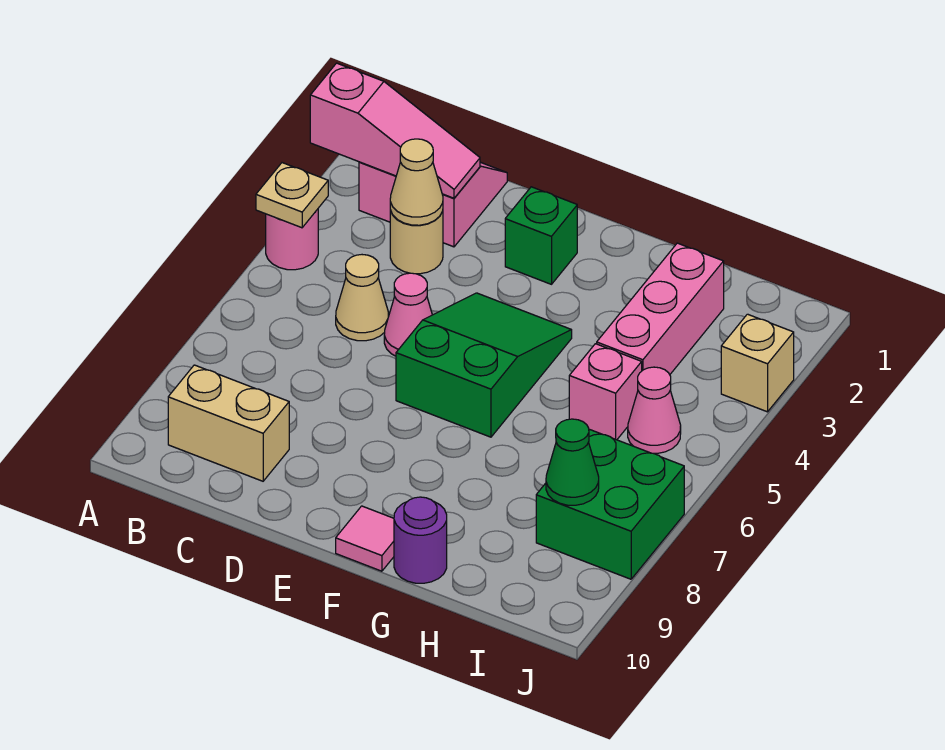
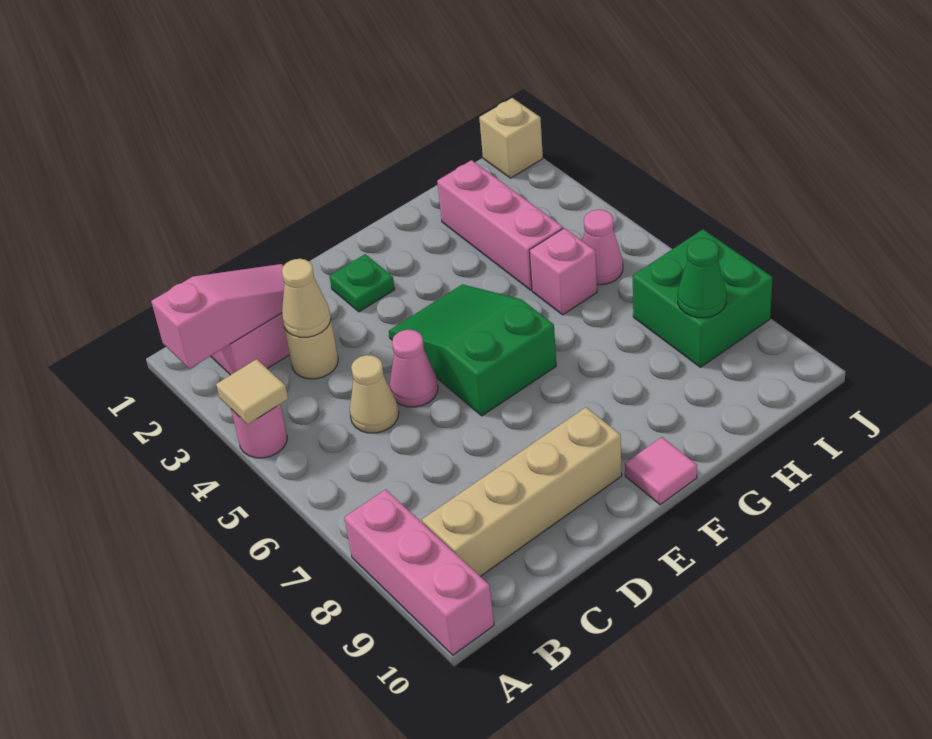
tan 1x1 plate [256,163,328,228] -> tan 1x1 tile [216,359,288,424]
none -> pink 1x3 brick [344,489,494,655]
tan 1x2 brick [168,365,289,481] -> tan 1x4 brick [422,407,622,577]
green 1x1 brick [505,187,577,284] -> green 1x1 plate [329,254,395,312]
purple 1x1 round brick [394,497,447,583] -> none
tan 1x1 brick [721,314,794,412] -> tan 1x1 brick moved to [479,98,543,178]

